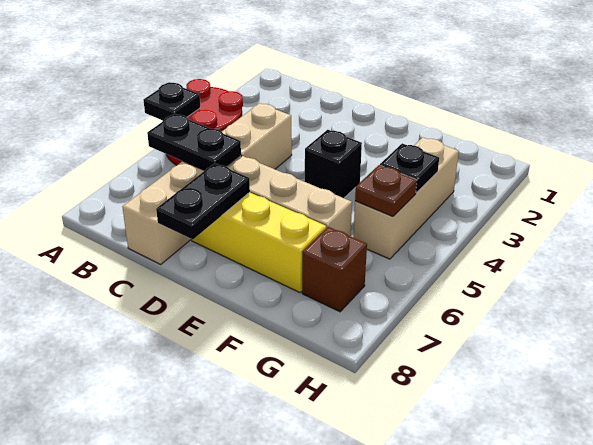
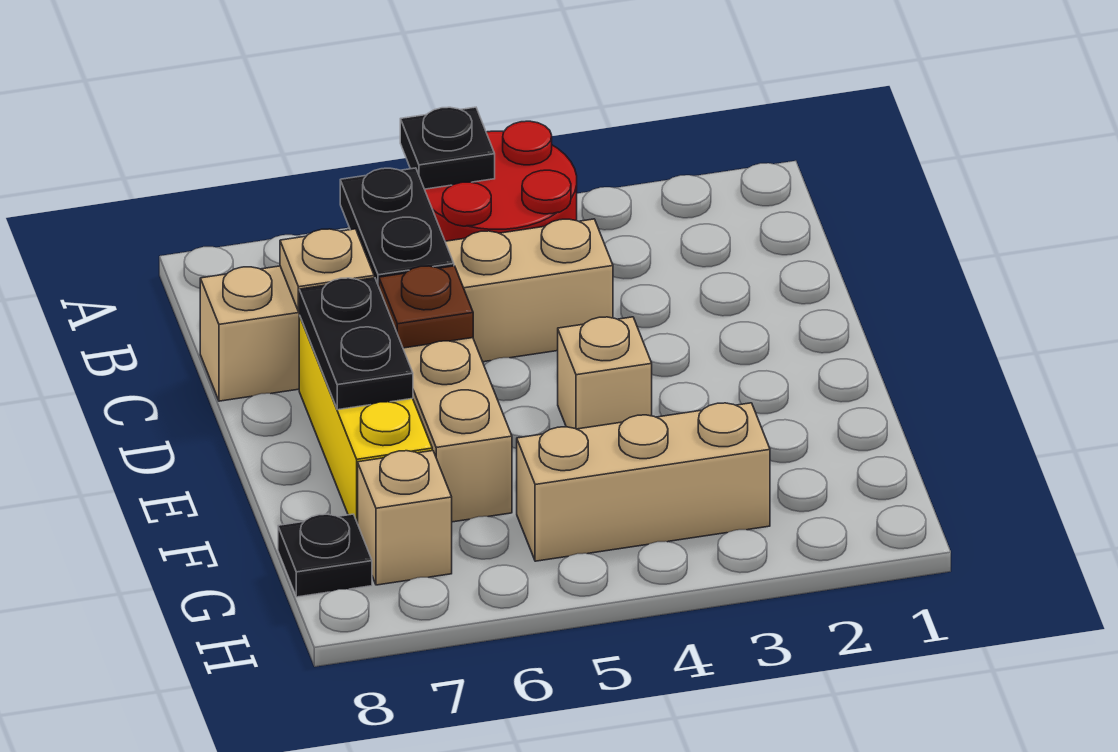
none -> tan 1x1 plate [280,229,374,312]
black 1x2 plate [156,163,250,239] -> black 1x2 plate turned to [299,278,413,410]
black 1x1 brick [305,130,362,198] -> tan 1x1 brick [558,317,652,429]
black 1x1 plate [380,143,439,193] -> black 1x1 plate moved to [278,514,372,597]
brown 1x1 plate [355,165,417,216] -> brown 1x1 plate moved to [379,266,473,348]
brown 1x1 brick [302,227,367,312] -> tan 1x1 brick [358,451,452,585]

